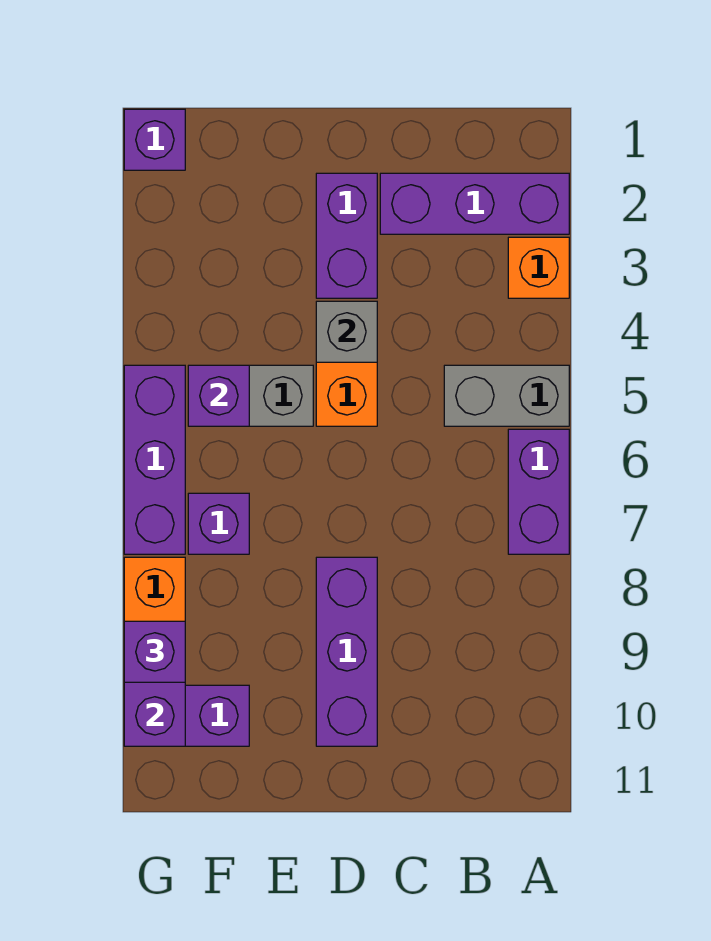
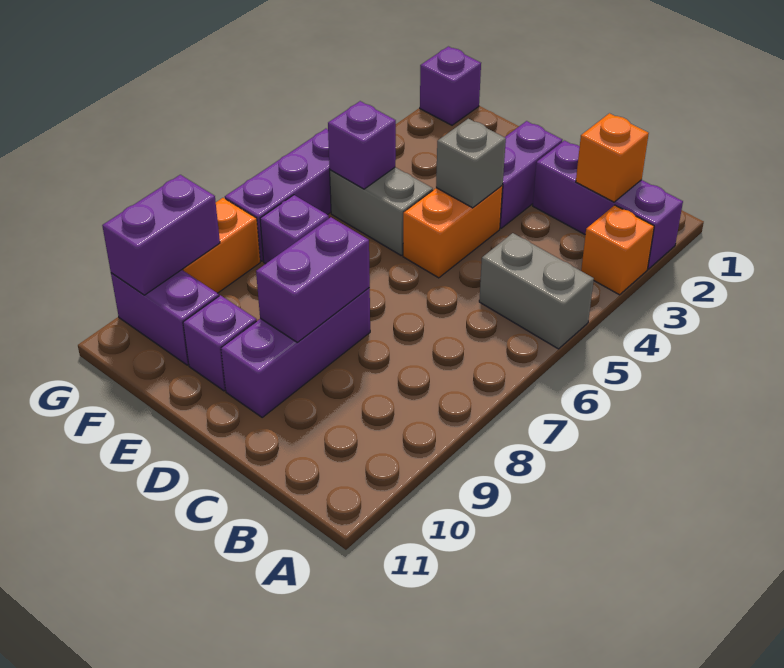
purple 1x2 brick [508,429,569,554] -> purple 1x2 brick moved to [256,217,370,342]
none -> orange 1x1 brick [576,113,649,202]
purple 1x1 brick [124,621,185,682] -> purple 1x1 brick moved to [183,295,257,391]

